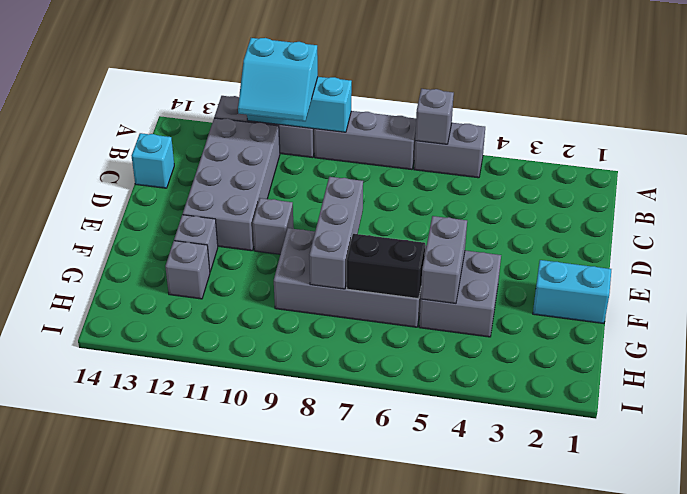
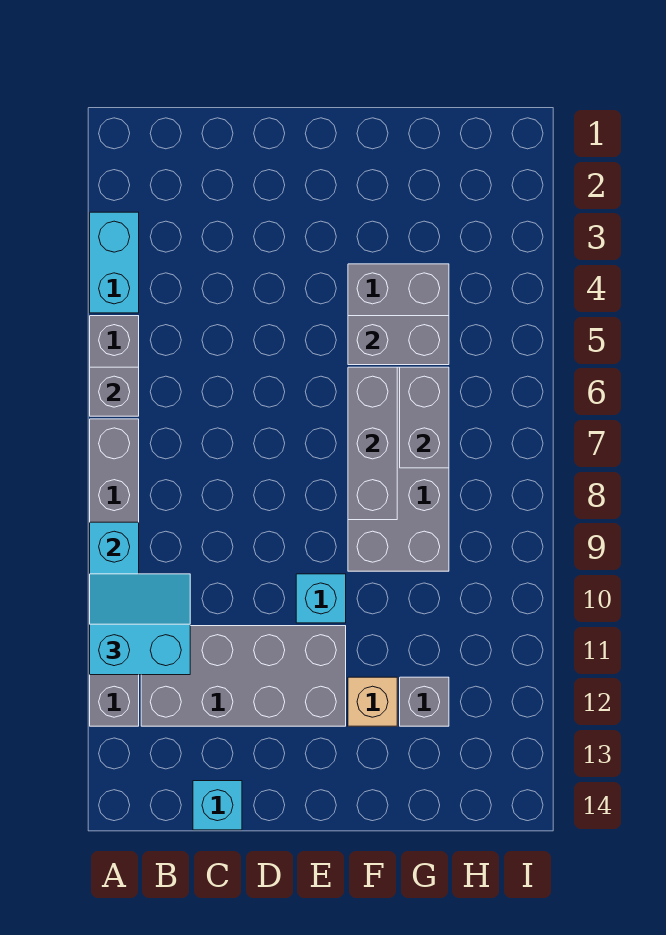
cyan 2x2 slope [238,38,318,121] -> cyan 2x2 slope turned to [90,574,190,675]
grey 1x3 brick [309,177,363,289] -> grey 1x3 brick turned to [348,367,397,520]
grey 1x1 brick [253,198,294,254] -> cyan 1x1 brick [296,574,346,623]
cyan 1x2 brick [533,260,611,324] -> cyan 1x2 brick moved to [90,212,139,313]
grey 1x1 brick [174,215,218,271] -> tan 1x1 brick [348,677,397,726]
black 1x2 brick [347,234,425,299] -> grey 1x2 brick [400,367,449,468]

